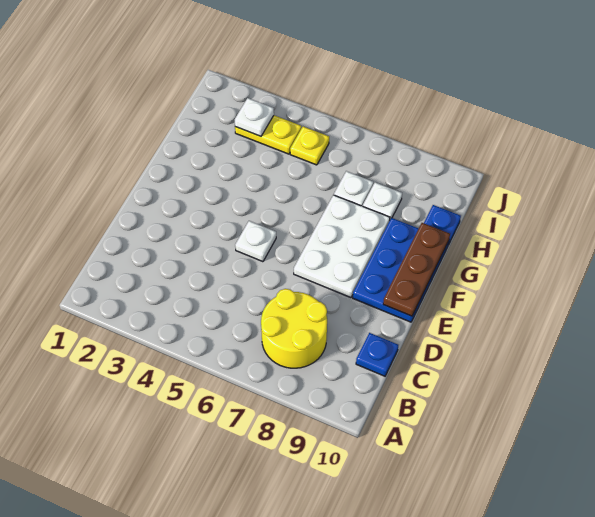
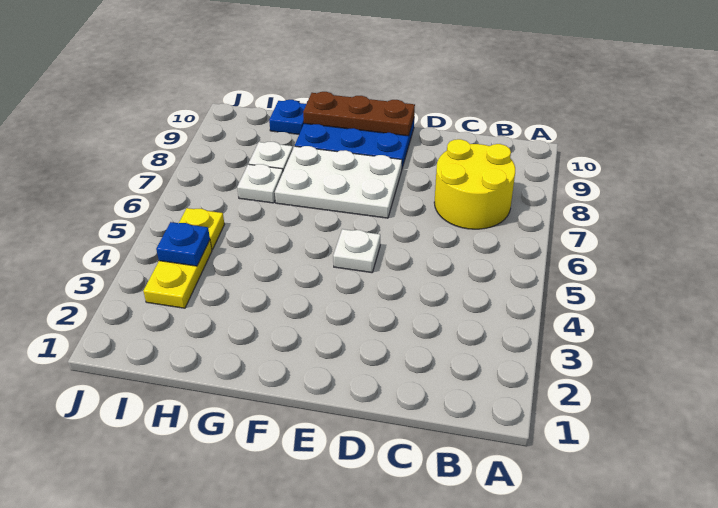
blue 1x1 plate [356,333,398,376] -> blue 1x1 plate moved to [156,222,210,266]
white 1x1 plate [235,98,274,136] -> none

